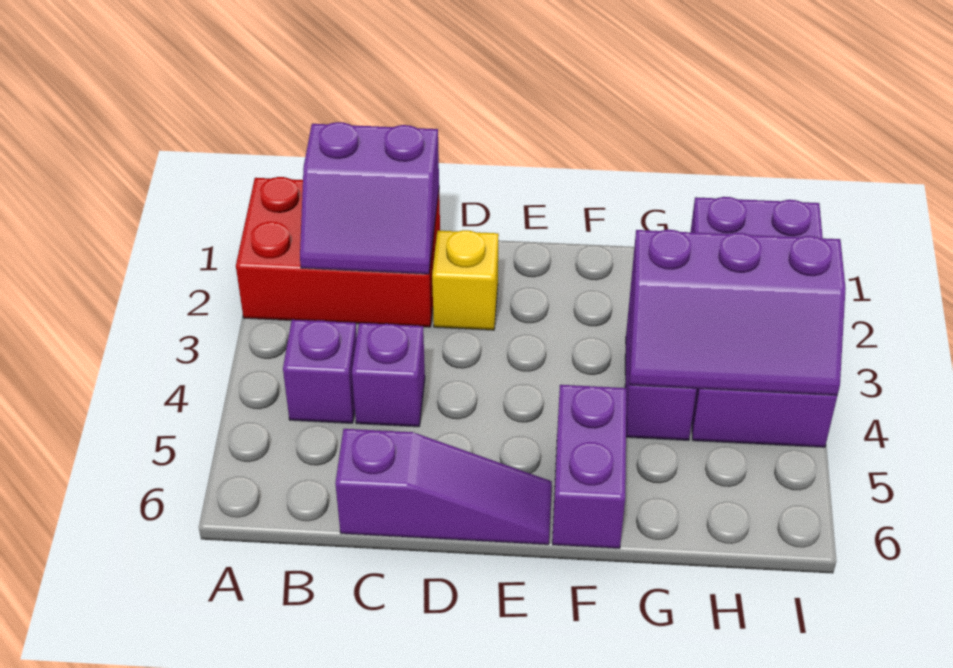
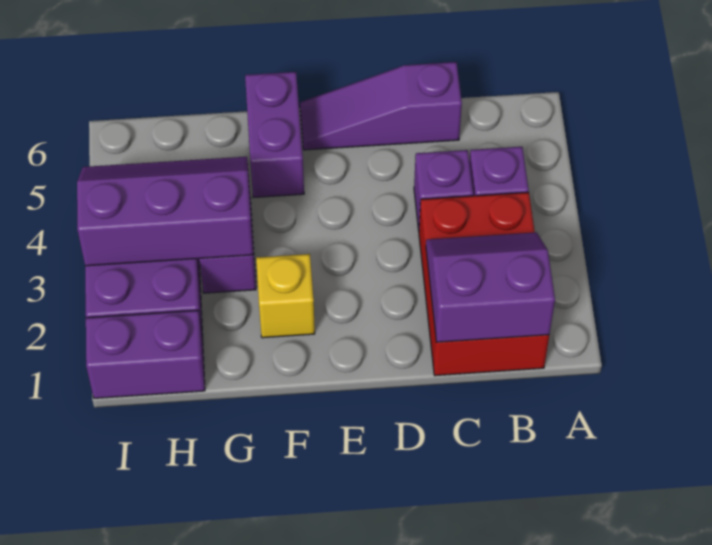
red 2x3 brick [236,177,440,327] -> red 2x3 brick turned to [419,192,549,376]
yellow 1x1 brick [432,230,499,330] -> yellow 1x1 brick moved to [256,254,315,338]

